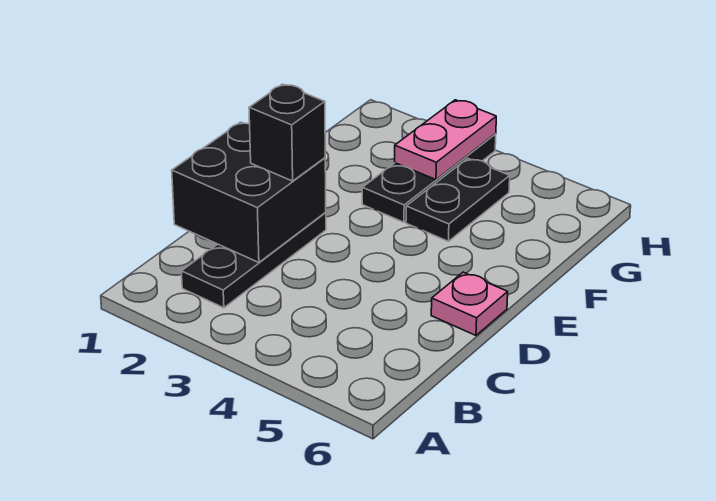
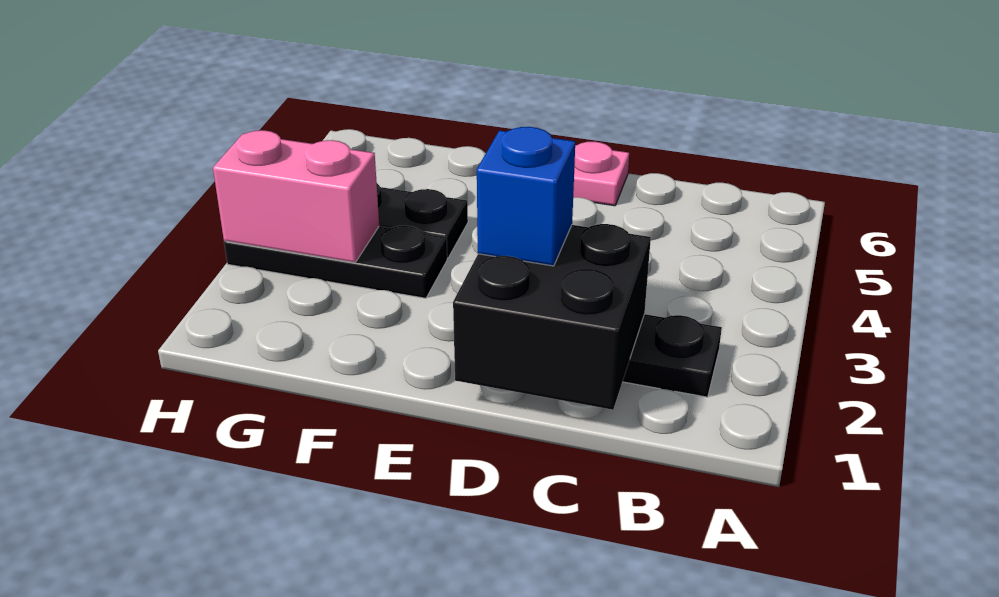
black 1x1 brick [249,84,325,181] -> blue 1x1 brick [477,127,575,266]
pink 1x2 plate [395,100,496,180] -> pink 1x2 brick [213,130,379,263]

